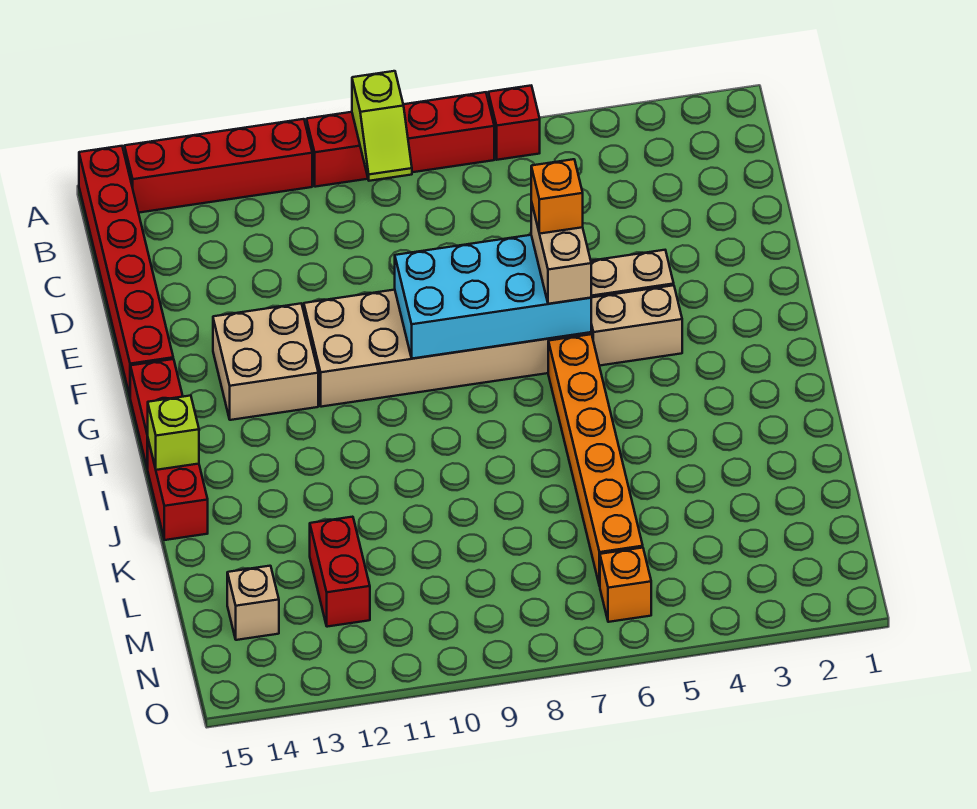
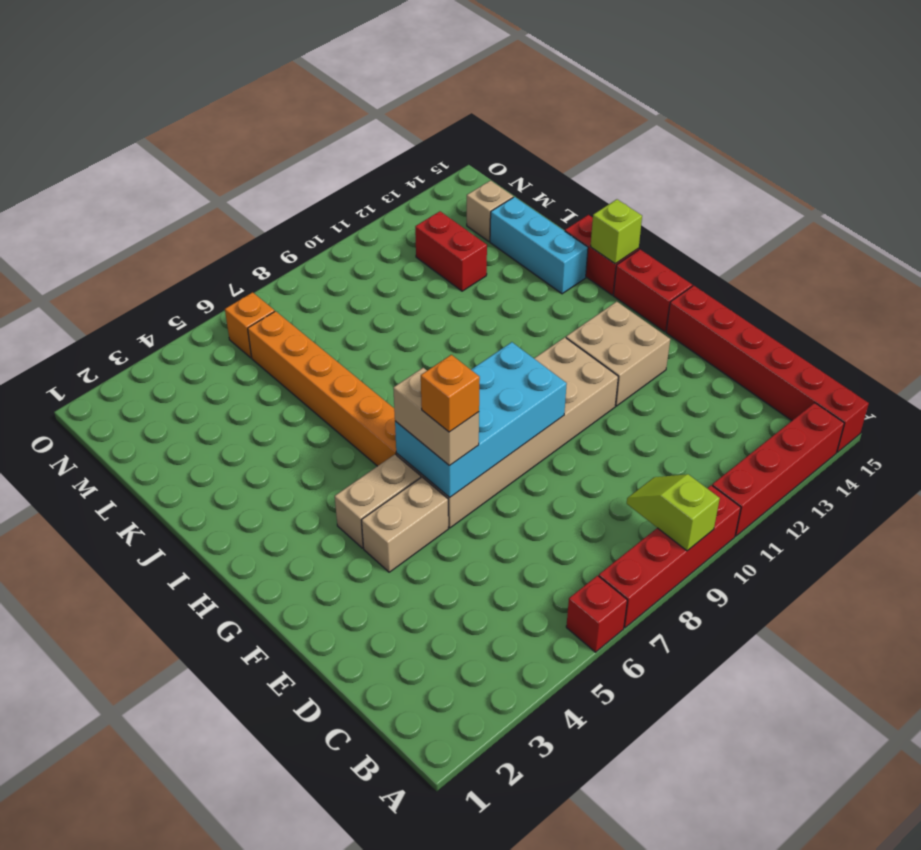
none -> cyan 1x3 brick [490,197,588,294]

